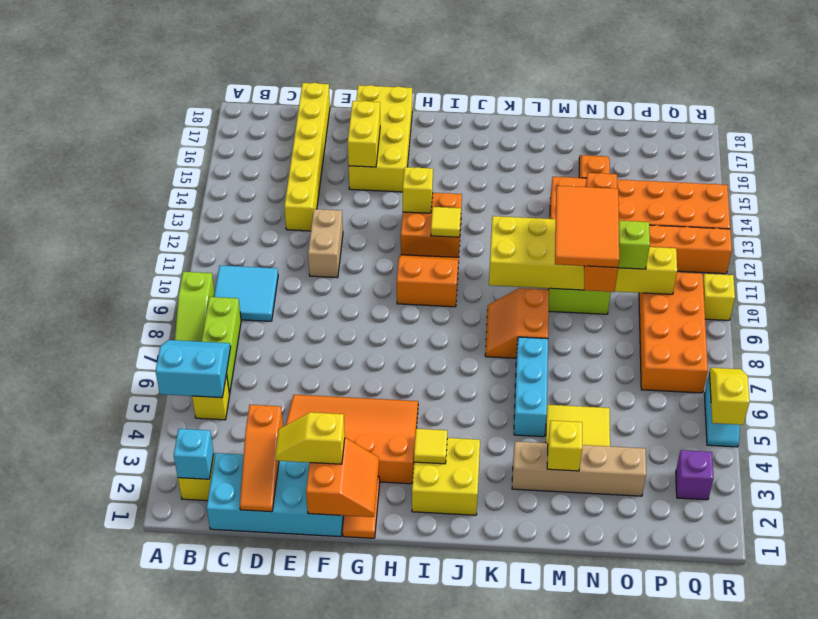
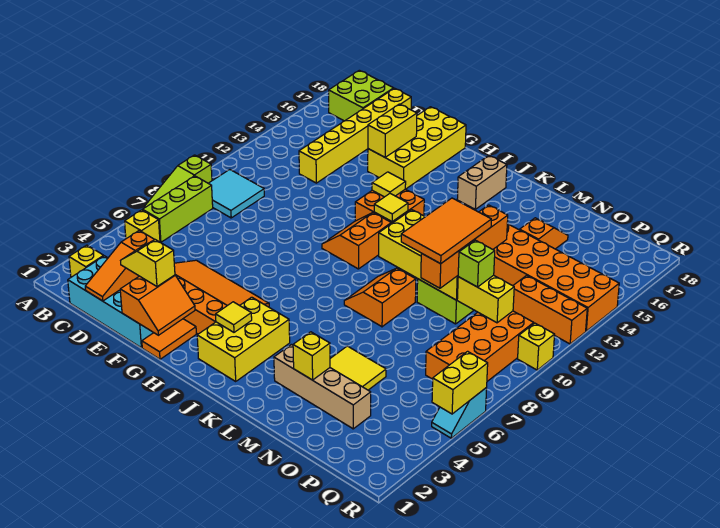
cyan 2x2 slope [156,340,231,398] -> none
cyan 1x1 brick [174,429,214,479] -> none
none -> lime 2x2 brick [329,70,394,121]
tan 1x2 brick [308,209,343,278] -> tan 1x2 brick moved to [457,156,507,209]
orange 2x2 slope [397,255,459,307] -> orange 2x2 slope turned to [322,213,391,269]
yellow 1x1 brick [403,167,433,213] -> yellow 1x1 tile [372,172,406,197]
yellow 2x2 brick [412,438,480,515] -> yellow 2x3 brick [197,297,290,381]
cyan 1x3 brick [514,337,548,437] -> none
purple 1x1 brick [676,450,713,500] -> none
yellow 1x2 slope [709,368,750,425] -> yellow 1x2 brick [432,351,488,414]

